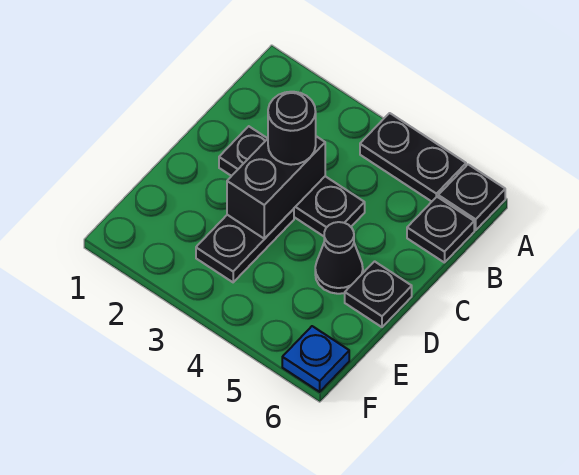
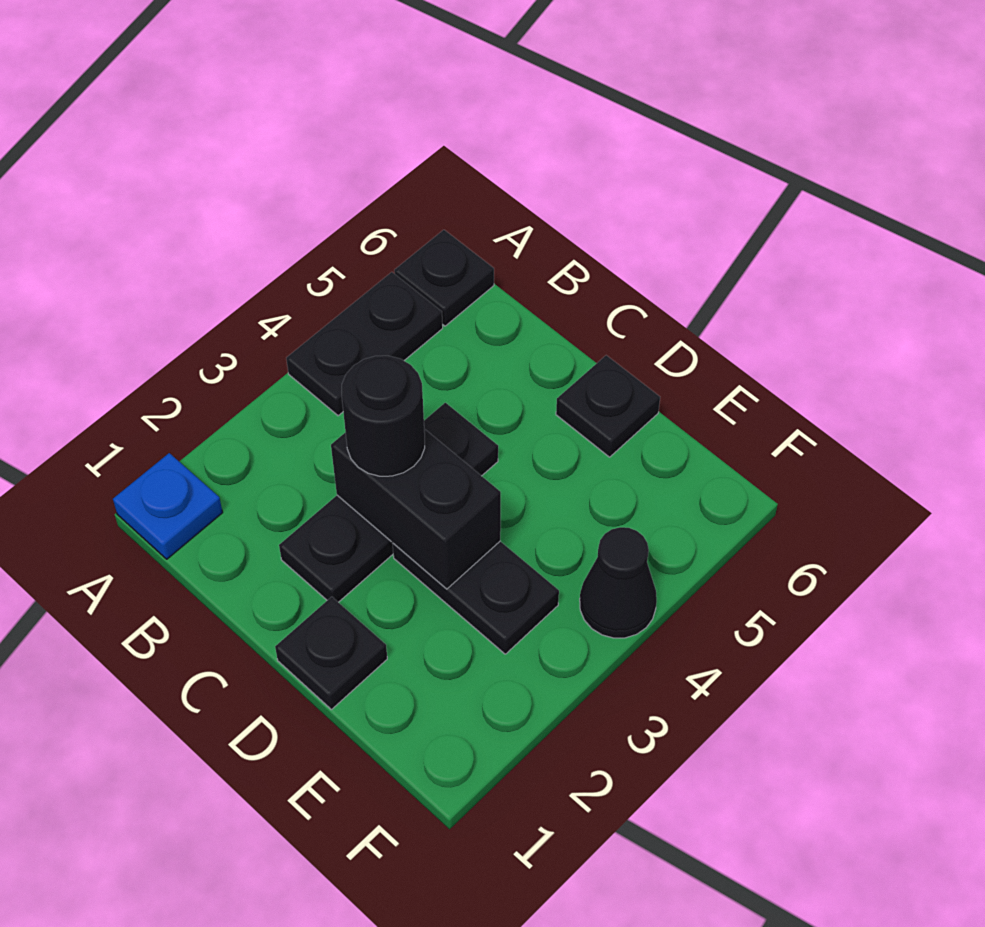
black 1x1 plate [407,197,474,263] -> black 1x1 plate moved to [275,597,387,709]
black 1x1 cone [315,222,363,294] -> black 1x1 cone moved to [580,527,657,638]
blue 1x1 plate [282,326,349,392] -> blue 1x1 plate moved to [113,453,223,559]

